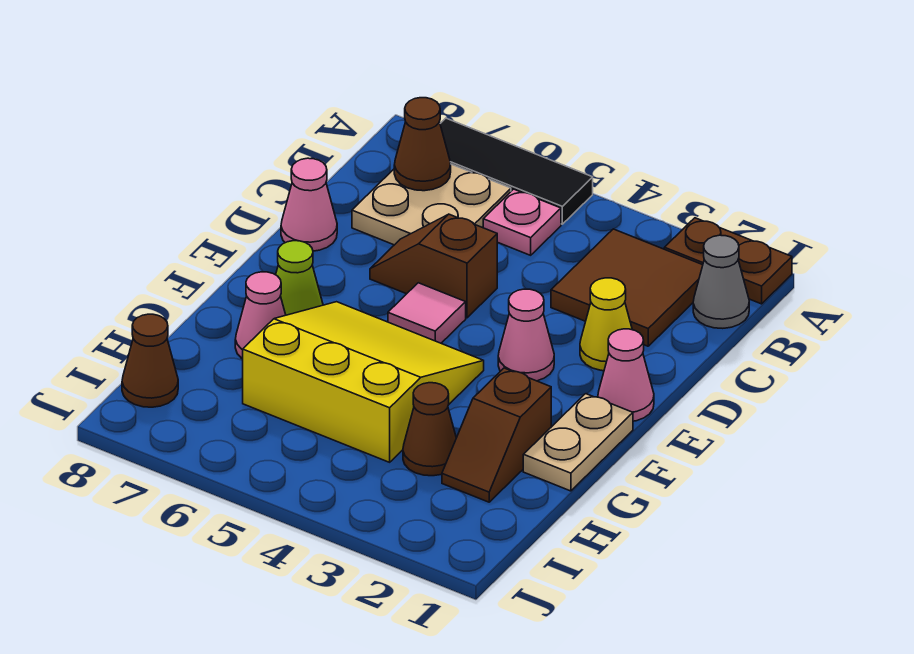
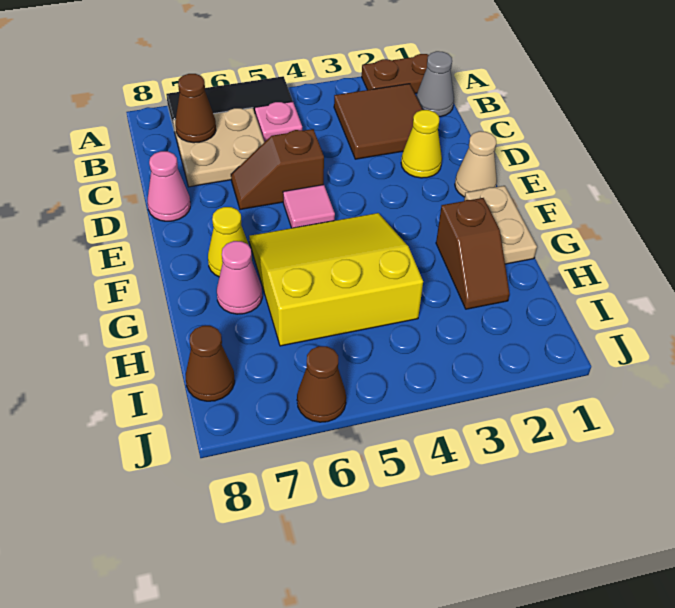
pink 1x1 cone [598,329,654,421] -> tan 1x1 cone [455,131,497,197]
pink 1x1 cone [498,289,554,381] -> none
lime 1x1 cone [276,241,323,315] -> yellow 1x1 cone [208,207,252,277]
brown 1x1 cone [403,383,456,476] -> brown 1x1 cone moved to [297,346,346,422]

